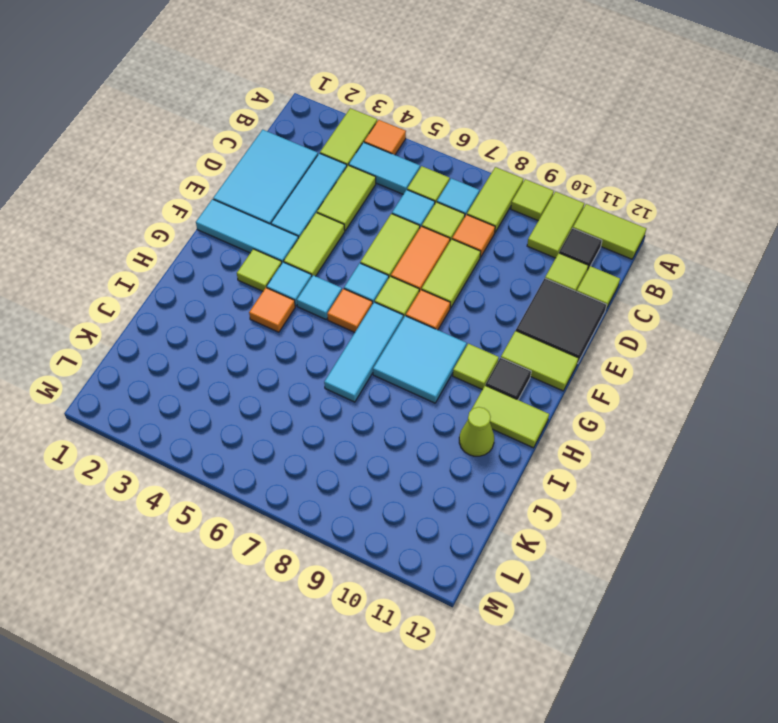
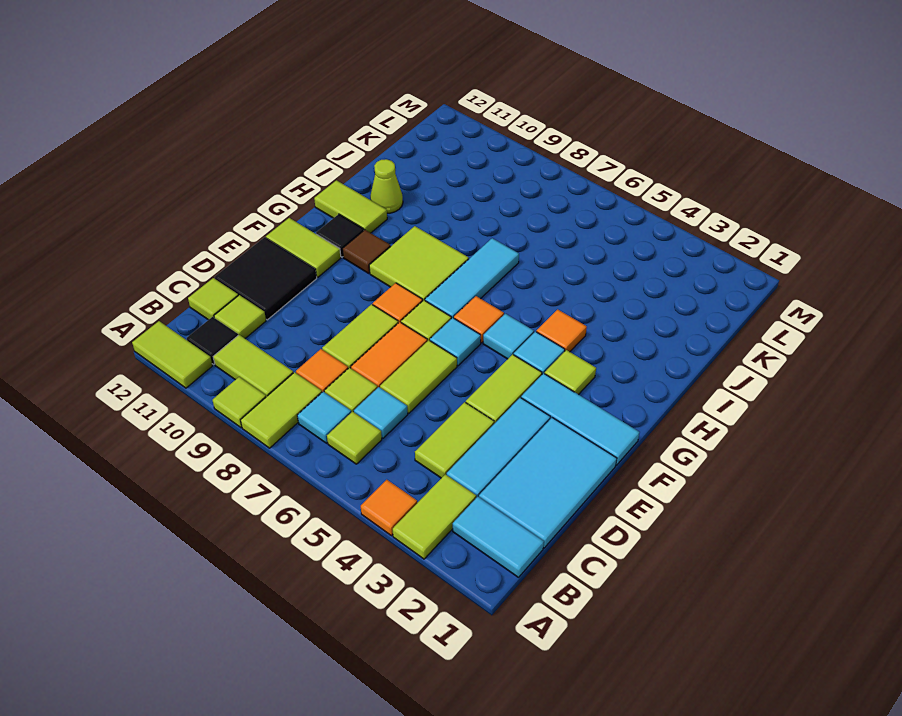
lime 1x2 tile [527,192,584,258] -> lime 1x2 tile turned to [213,335,293,397]
cyan 1x2 tile [349,142,420,194] -> cyan 1x2 tile moved to [453,497,544,577]
cyan 2x2 tile [373,316,467,403] -> lime 2x2 tile [369,226,469,300]
lime 1x1 tile [453,344,499,389] -> brown 1x1 tile [342,230,391,273]

